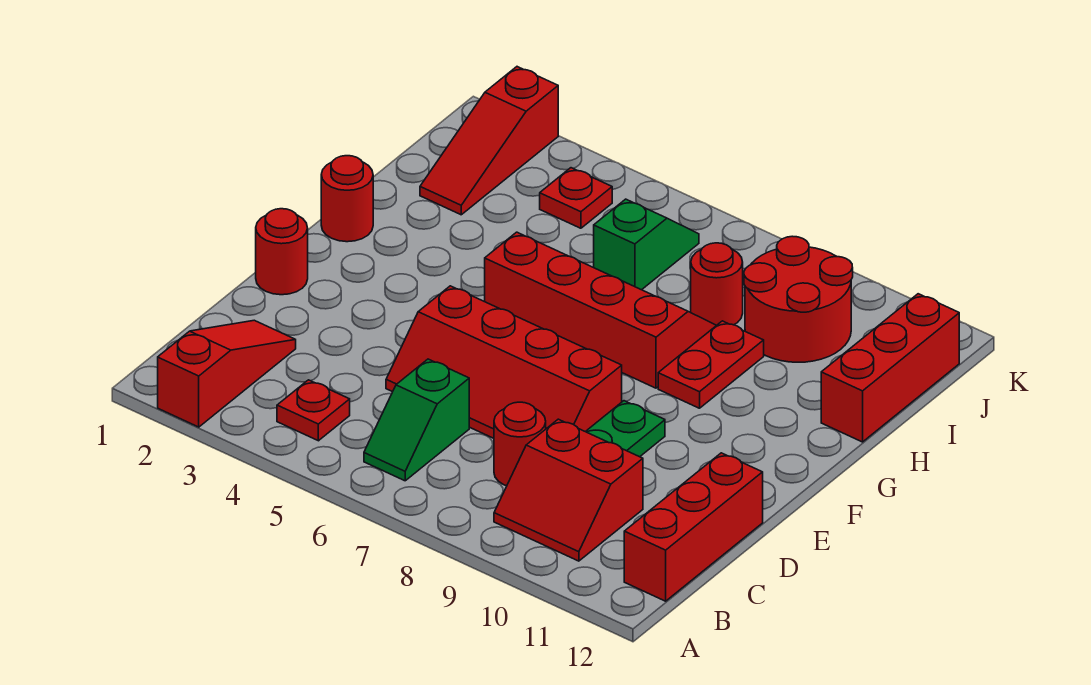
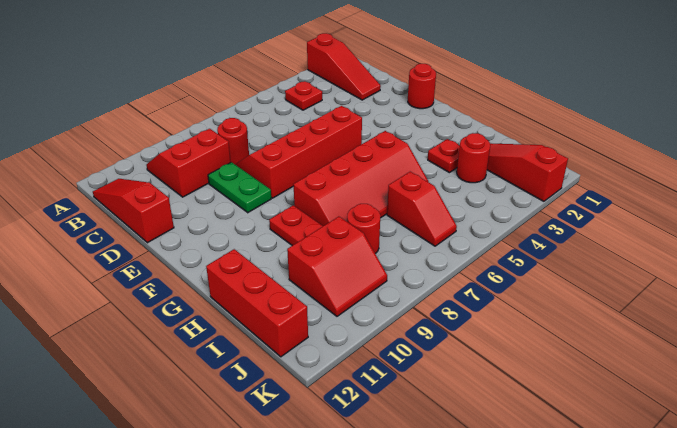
green 1x2 slope [364,359,469,481] -> none
red 1x3 brick [624,453,763,601] -> red 1x3 slope [93,179,174,243]
red 1x1 round brick [321,156,373,242] -> red 1x1 round brick moved to [457,133,490,183]
green 1x2 slope [594,199,699,290] -> red 1x2 slope [387,172,457,246]
red 2x2 round brick [744,236,853,362] -> red 2x2 slope [287,217,387,316]
red 1x1 plate [540,168,612,228] -> red 1x1 plate moved to [428,139,460,173]

